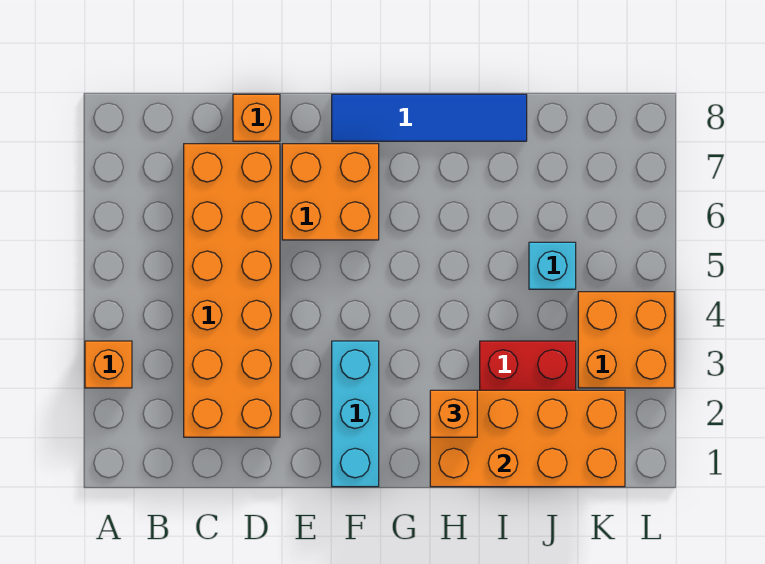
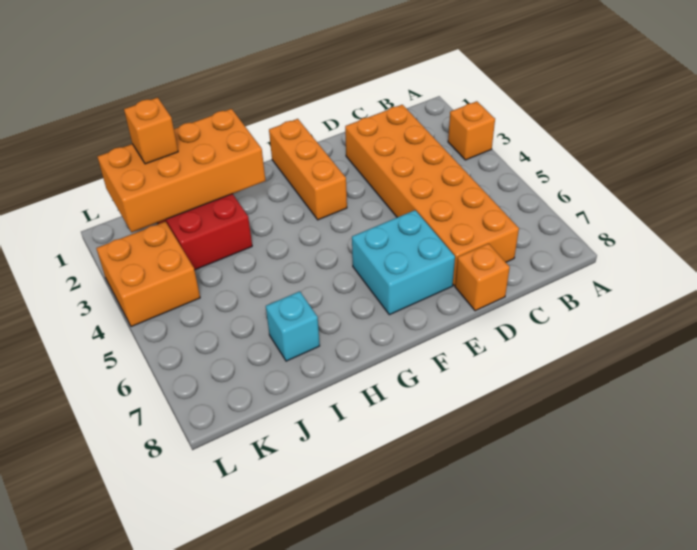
orange 2x2 brick [282,144,379,240] -> cyan 2x2 brick [352,210,455,315]
cyan 1x3 brick [332,341,379,487] -> orange 1x3 brick [269,119,347,220]
blue 1x4 tile [332,94,527,141] -> none
orange 1x1 brick [430,390,477,437] -> orange 1x1 brick moved to [124,97,178,164]
cyan 1x1 brick [529,242,576,289] -> cyan 1x1 brick moved to [266,291,320,361]

